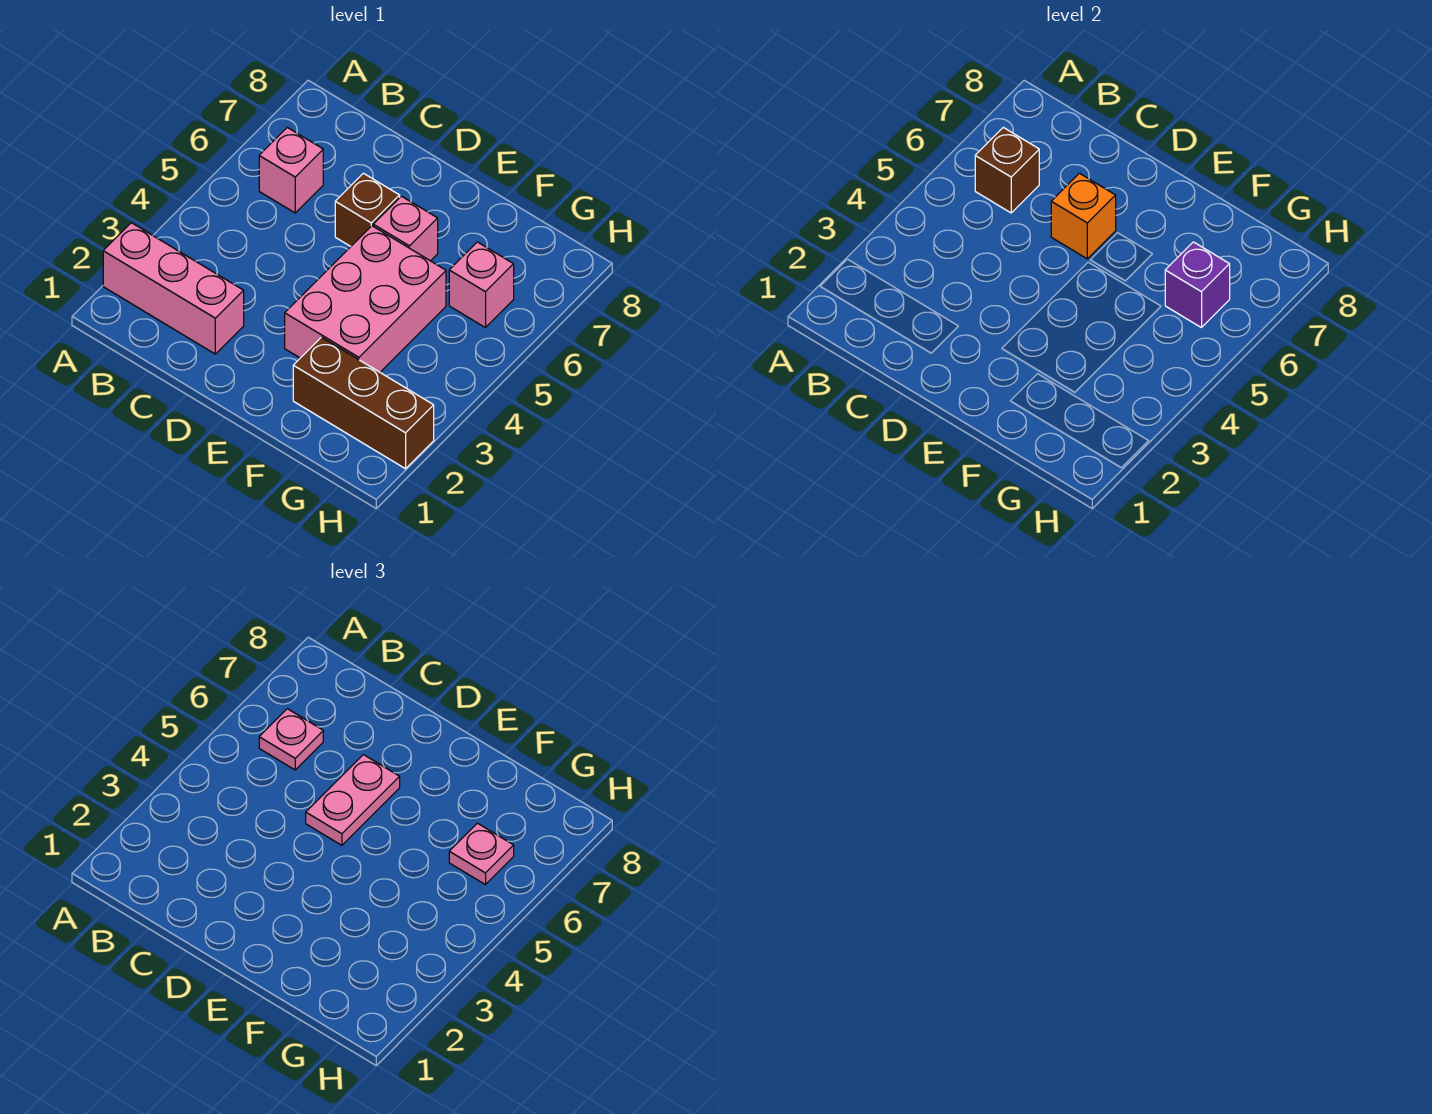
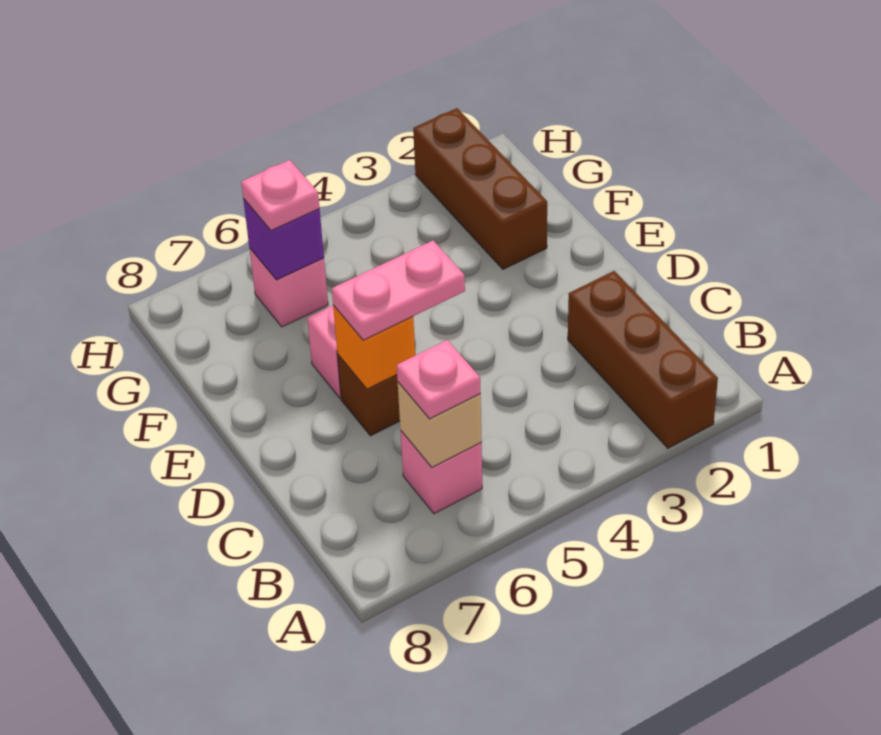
pink 1x3 brick [103,223,244,354] -> brown 1x3 brick [568,271,718,448]
brown 1x1 brick [975,127,1039,213] -> tan 1x1 brick [398,382,482,467]
pink 2x3 brick [285,226,446,372] -> none

